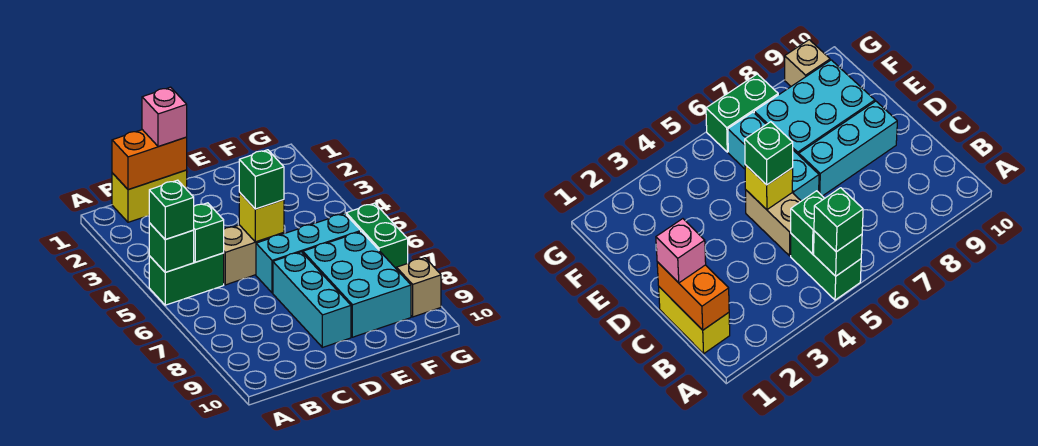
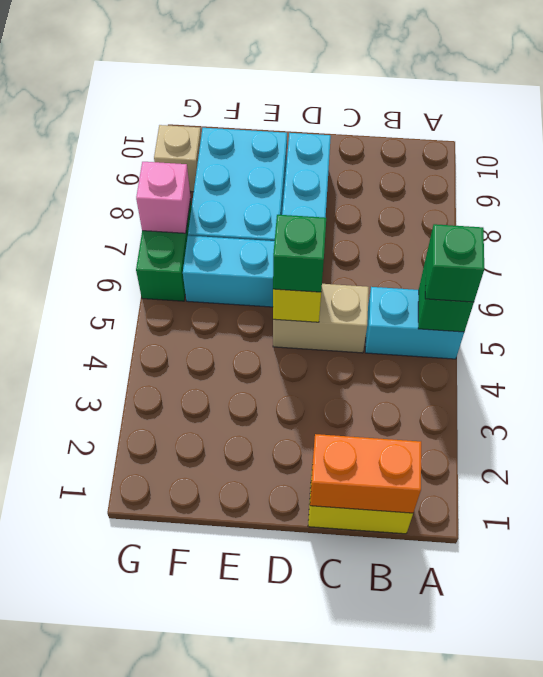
green 1x2 brick [149,253,224,305] -> cyan 1x2 brick [365,287,464,359]
green 1x1 brick [194,203,224,262] -> none
pink 1x1 brick [142,87,187,147] -> pink 1x1 brick moved to [136,162,191,233]

